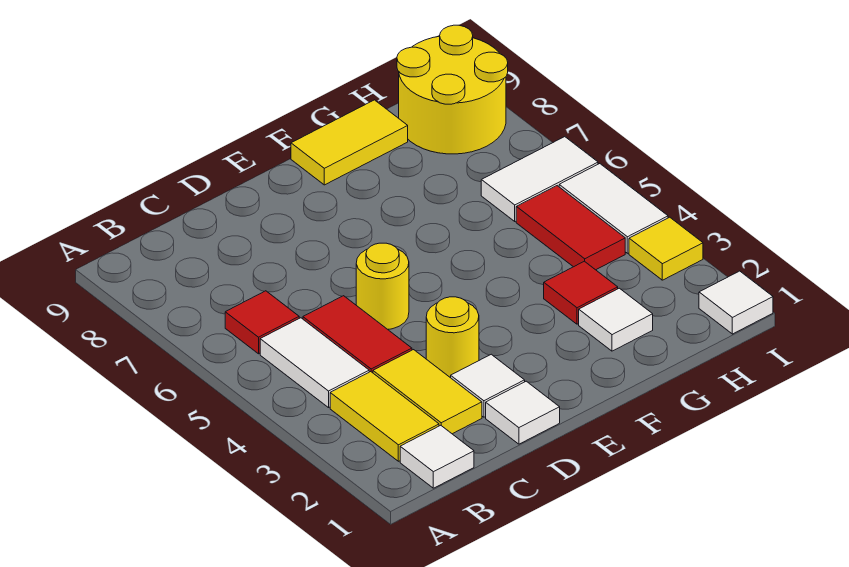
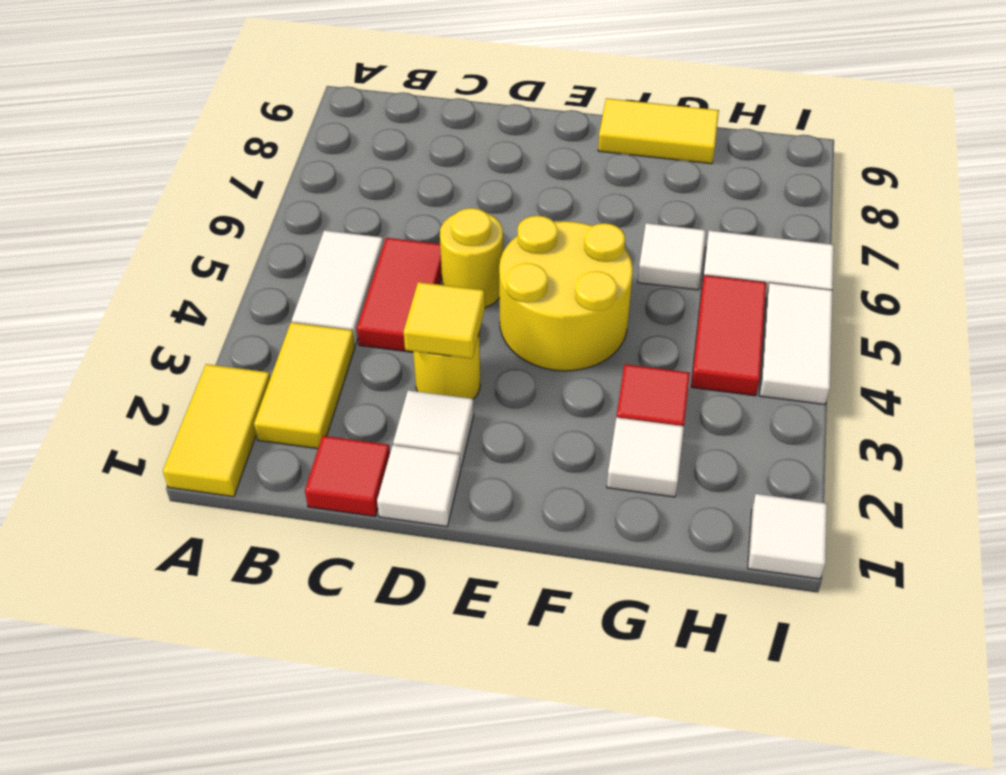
white 1x1 tile [400,425,474,488] -> white 1x1 tile moved to [638,223,706,290]
red 1x1 tile [225,291,299,354] -> red 1x1 tile moved to [305,436,390,516]
yellow 1x2 tile [373,350,482,434] -> yellow 1x2 tile moved to [163,364,270,497]
yellow 2x2 round brick [397,25,508,154] -> yellow 2x2 round brick moved to [499,216,633,371]
yellow 1x1 tile [629,217,703,280] -> yellow 1x1 tile moved to [404,282,485,359]

